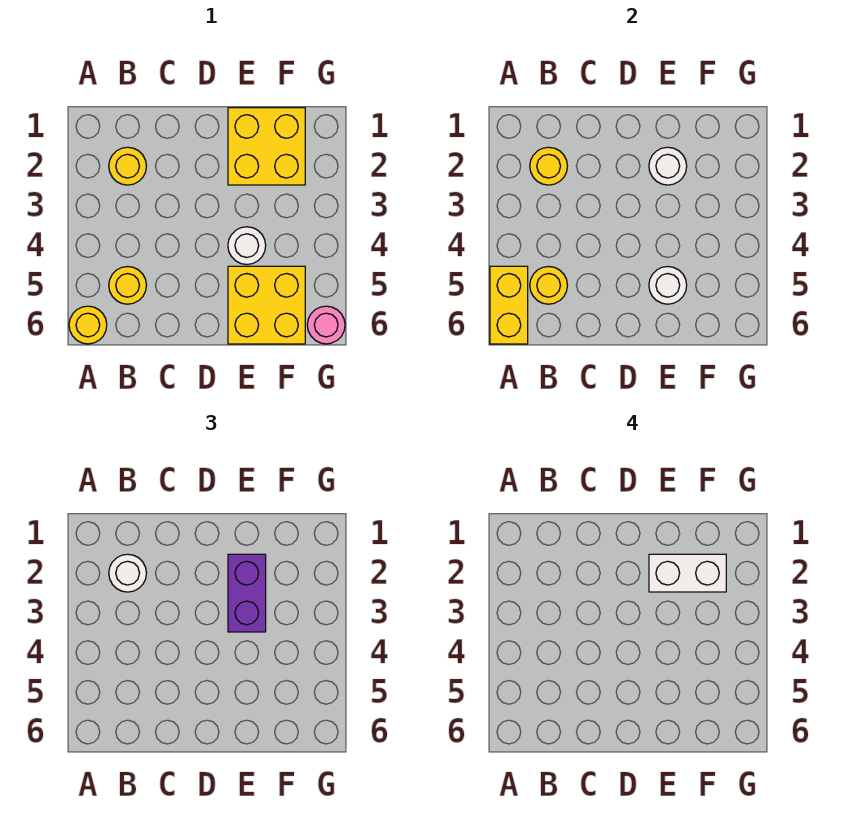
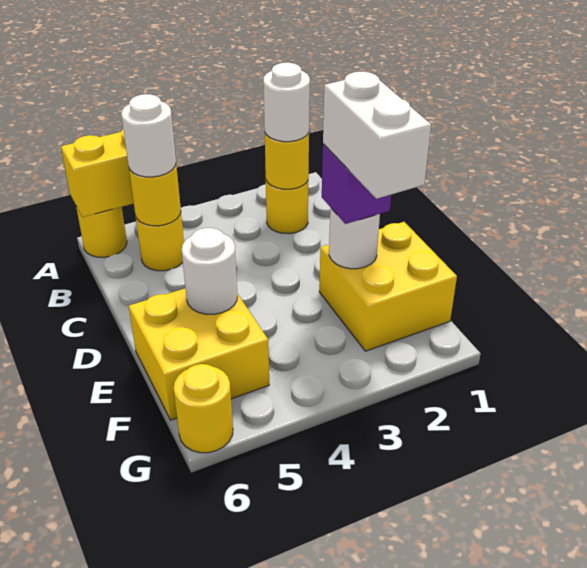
purple 1x2 brick [228,554,266,632] -> purple 1x1 brick [322,144,391,224]
white 1x1 round brick [228,227,266,265] -> white 1x1 round brick moved to [121,94,176,177]
pink 1x1 round brick [307,306,345,344] -> yellow 1x1 round brick [174,364,233,453]

